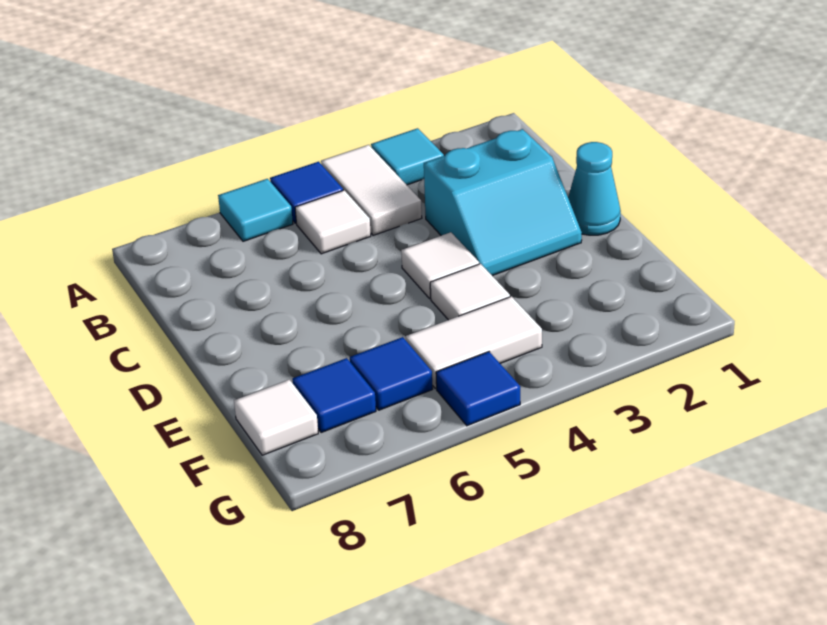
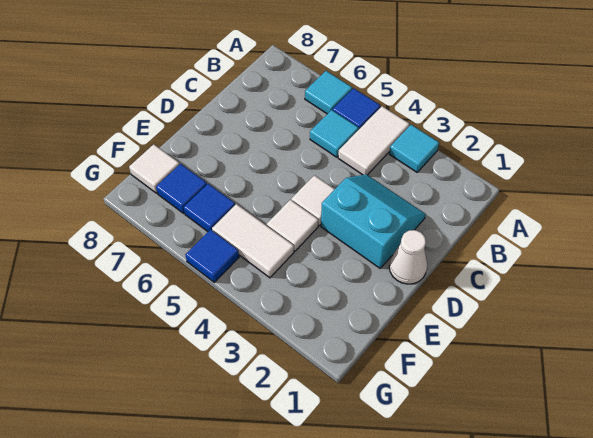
white 1x1 tile [295,190,371,254] -> cyan 1x1 tile [310,110,359,157]
cyan 2x2 slope [424,129,582,276] -> cyan 2x2 slope turned to [321,174,426,268]
cyan 1x1 cone [568,142,621,235] -> white 1x1 cone [389,230,427,284]

